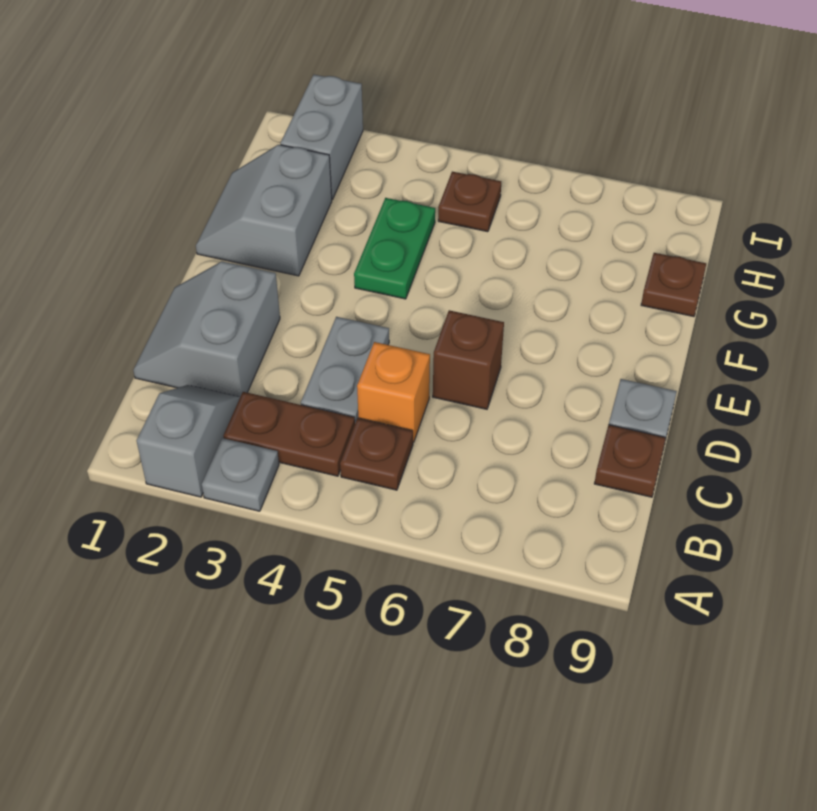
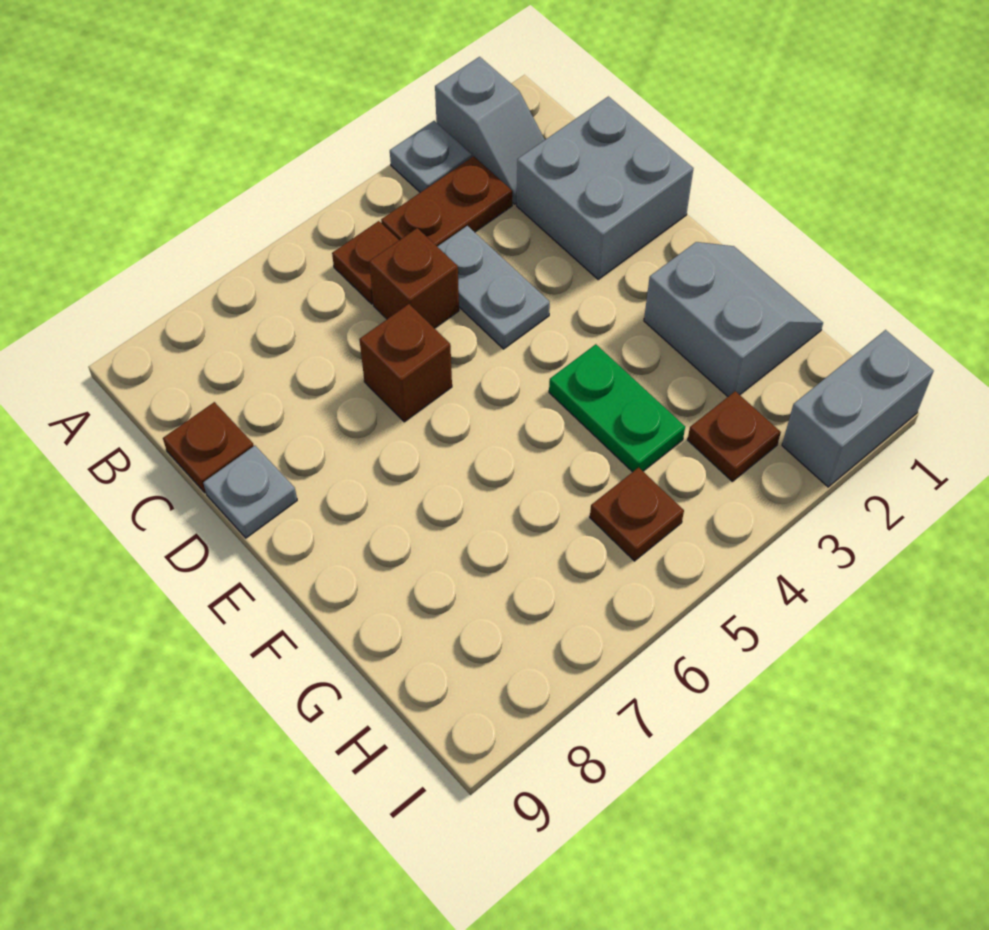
grey 2x2 slope [133,262,280,397] -> grey 2x2 brick [517,96,693,279]
orange 1x1 brick [357,342,430,442] -> brown 1x1 brick [369,228,459,328]
brown 1x1 plate [641,253,706,317] -> brown 1x1 plate moved to [688,391,781,481]
grey 1x2 brick [280,75,363,200] -> grey 1x2 brick turned to [782,330,934,487]

